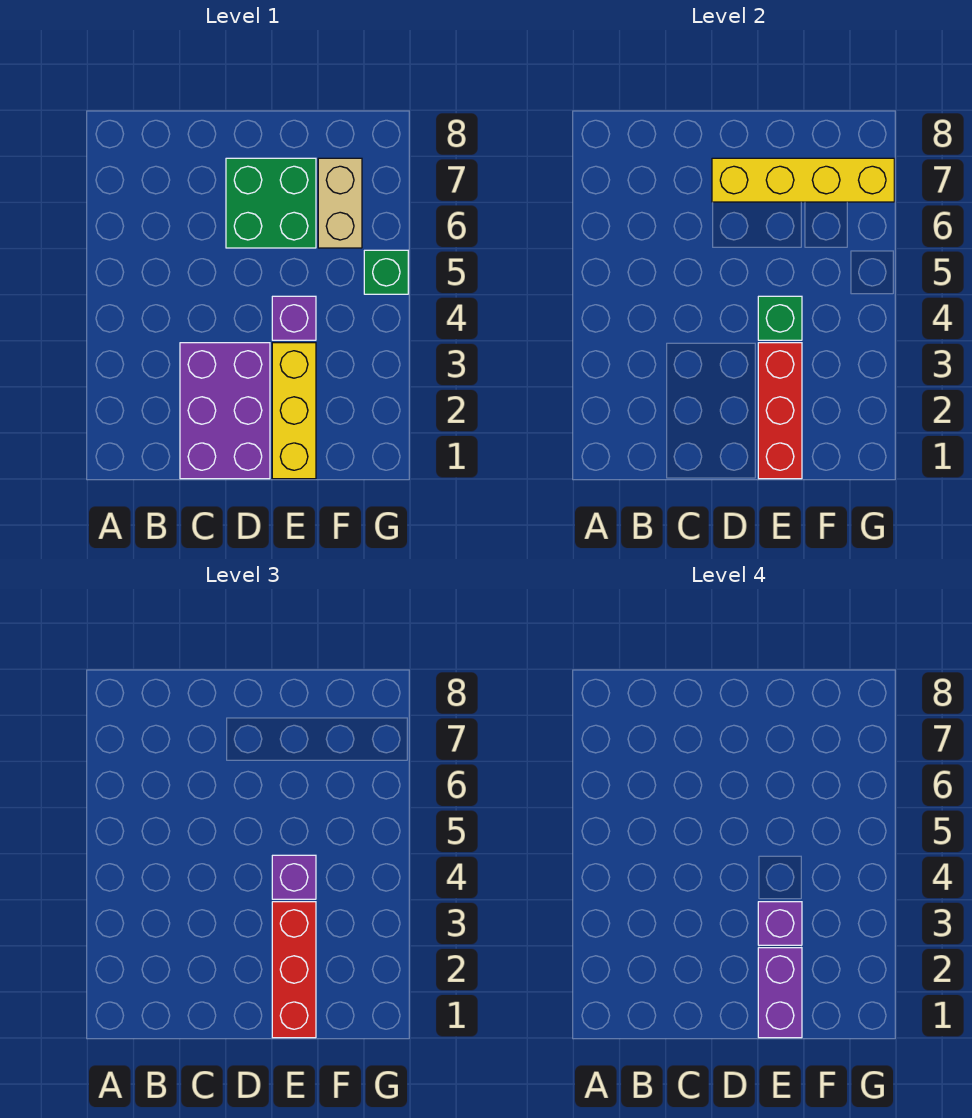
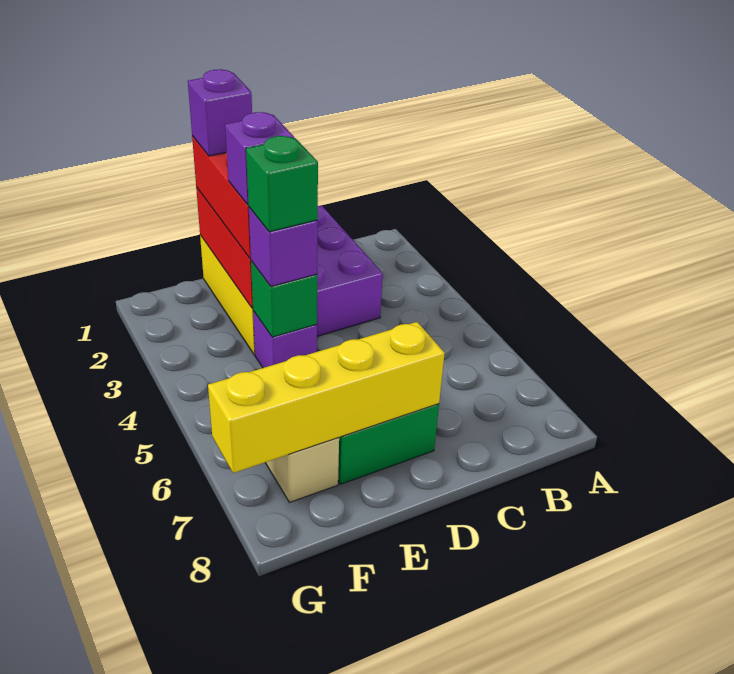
purple 1x2 brick [758,948,802,1038] -> purple 1x1 brick [188,69,252,156]
green 1x1 brick [364,250,408,294] -> green 1x1 brick moved to [246,136,318,232]

